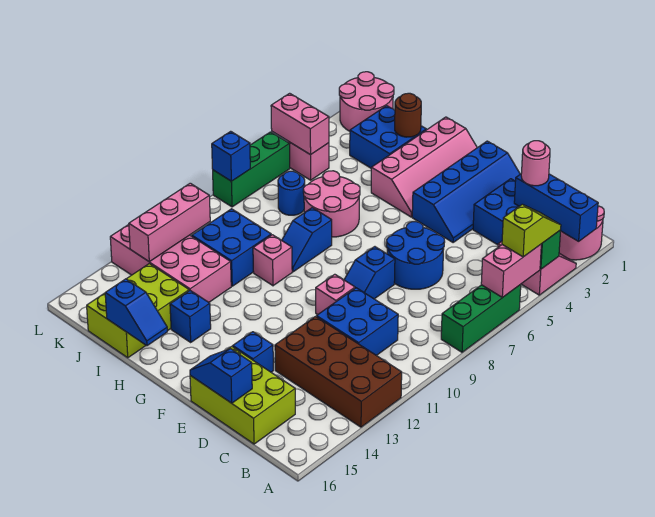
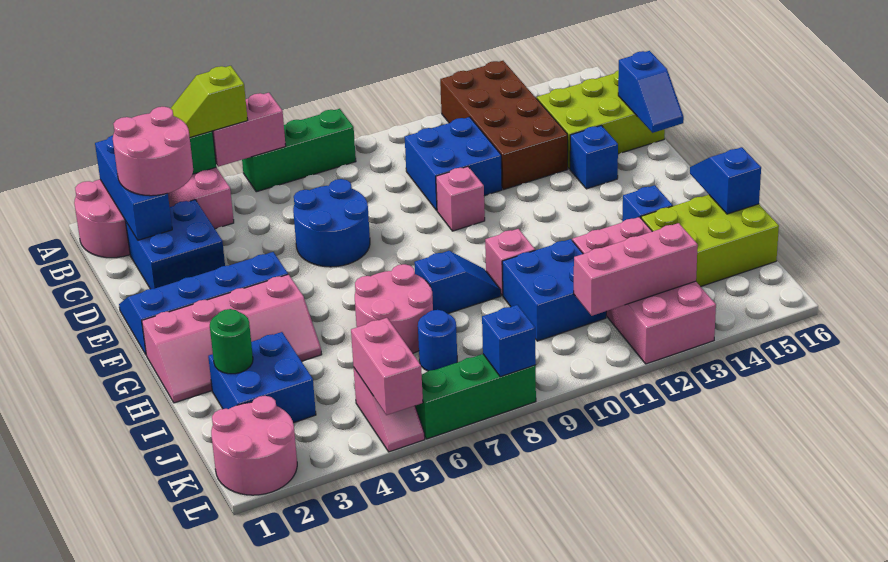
pink 1x1 round brick [521,141,550,186] -> pink 2x2 round brick [113,107,193,196]
lime 2x3 brick [190,346,295,444] -> lime 2x3 brick turned to [537,70,665,169]
blue 1x2 slope [344,247,395,299] -> none
pink 2x4 slope [371,117,477,217] -> pink 2x4 slope turned to [142,274,322,403]
brown 1x1 round brick [395,93,421,137] -> green 1x1 round brick [210,309,253,374]

